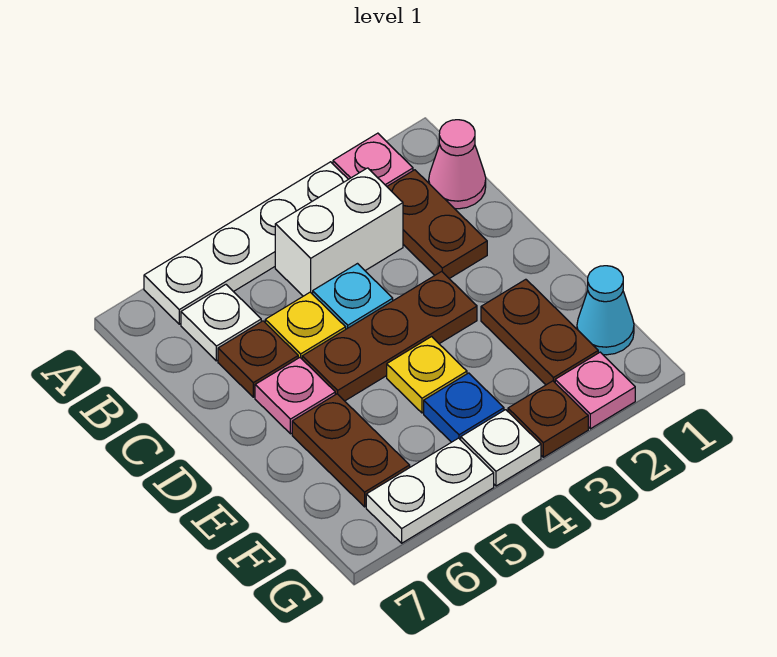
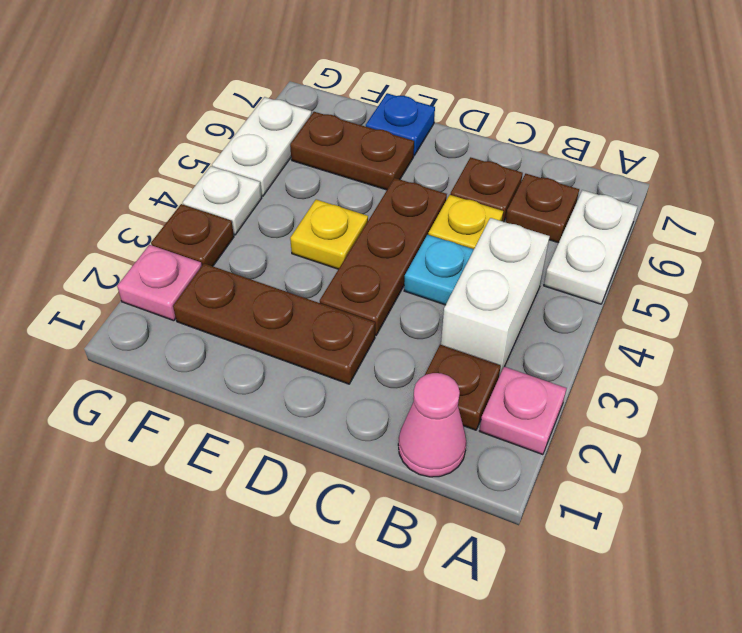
white 1x4 plate [144,162,348,324] -> white 1x2 plate [544,190,638,304]
brown 1x2 plate [387,170,487,279] -> brown 1x1 plate [425,345,501,430]
white 1x1 plate [181,285,261,361] -> brown 1x1 plate [506,174,579,243]
pink 1x1 plate [255,358,335,434] -> none
brown 1x2 plate [481,279,598,385] -> brown 1x3 plate [173,264,375,384]
cyan 1x1 cone [577,266,634,355] -> none
blue 1x1 plate [424,373,504,442] -> blue 1x1 plate moved to [366,93,435,155]

